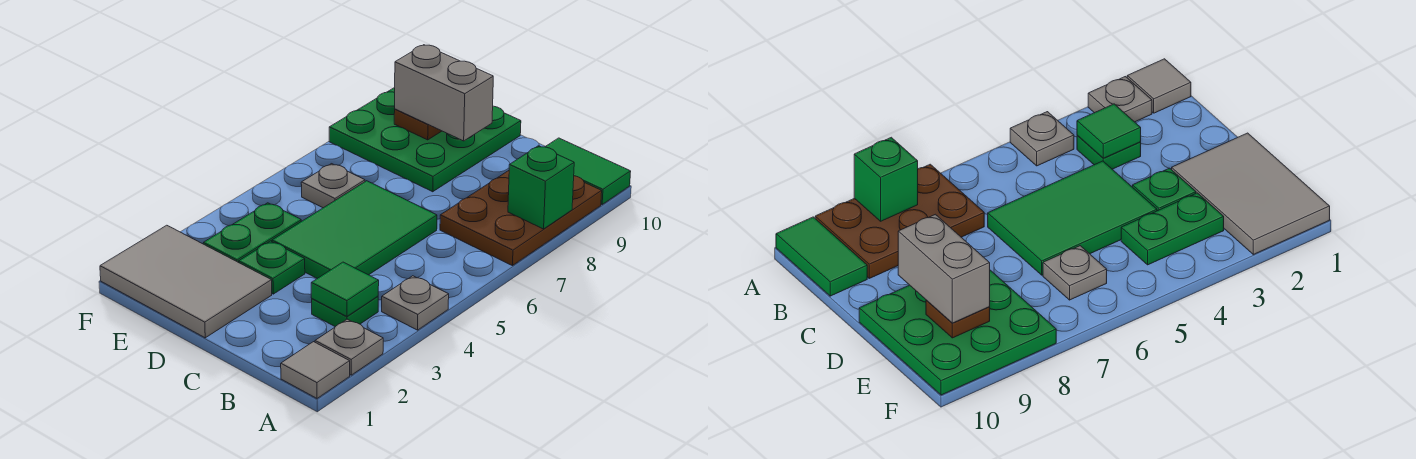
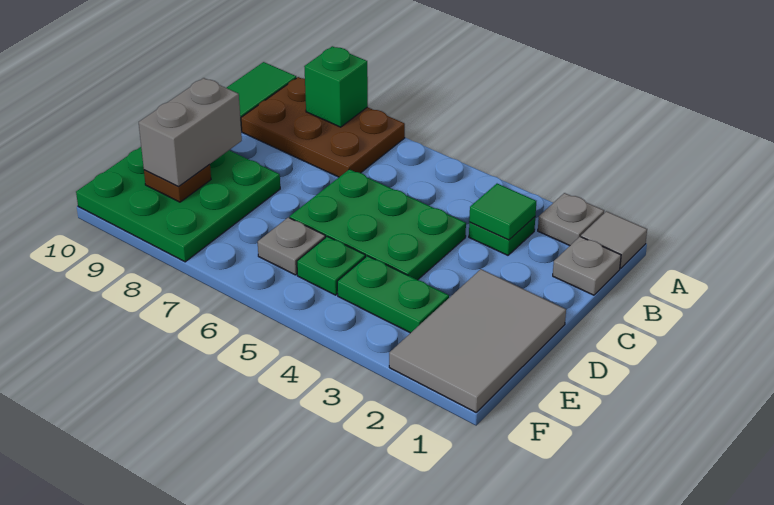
grey 1x1 plate [382,276,449,330] -> grey 1x1 plate moved to [553,237,621,295]
green 2x3 tile [272,181,437,278] -> green 2x3 plate [290,169,466,280]
green 1x1 plate [239,241,305,294] -> green 1x1 plate moved to [297,236,365,295]

